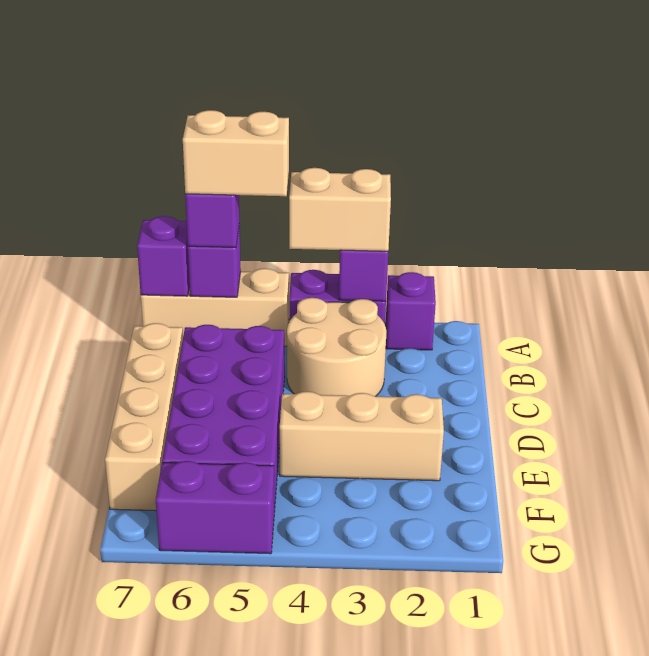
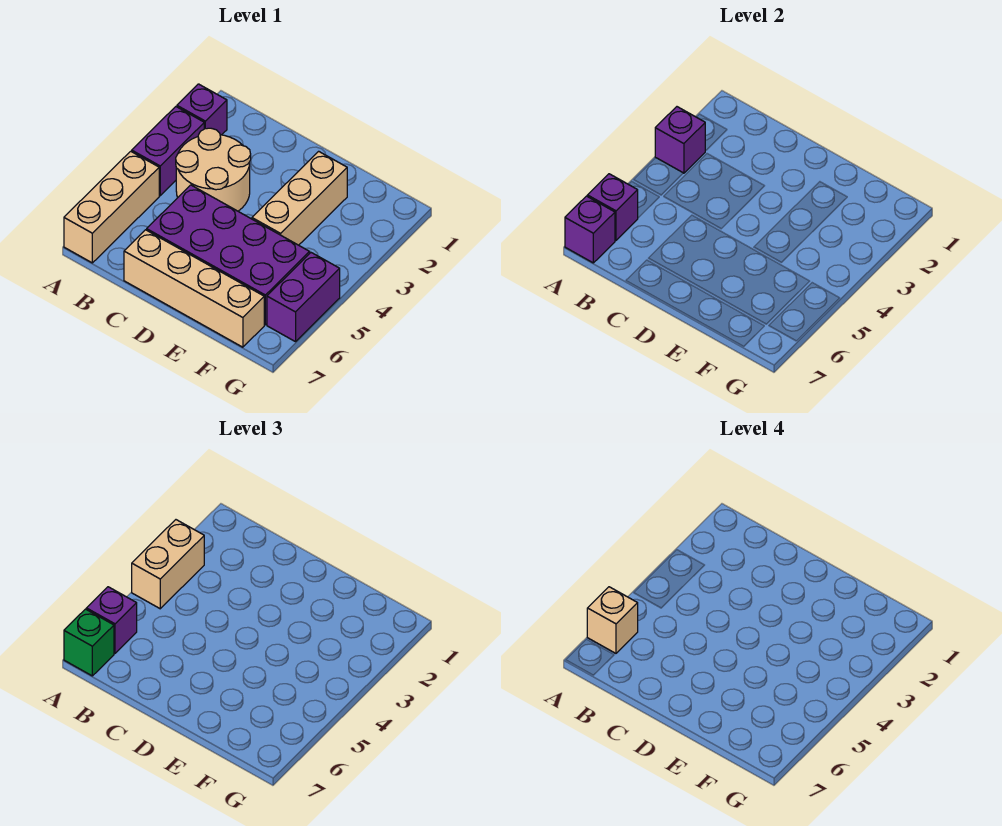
tan 1x2 brick [183,110,289,196] -> tan 1x1 brick [587,587,638,653]
none -> green 1x1 brick [64,609,114,676]

